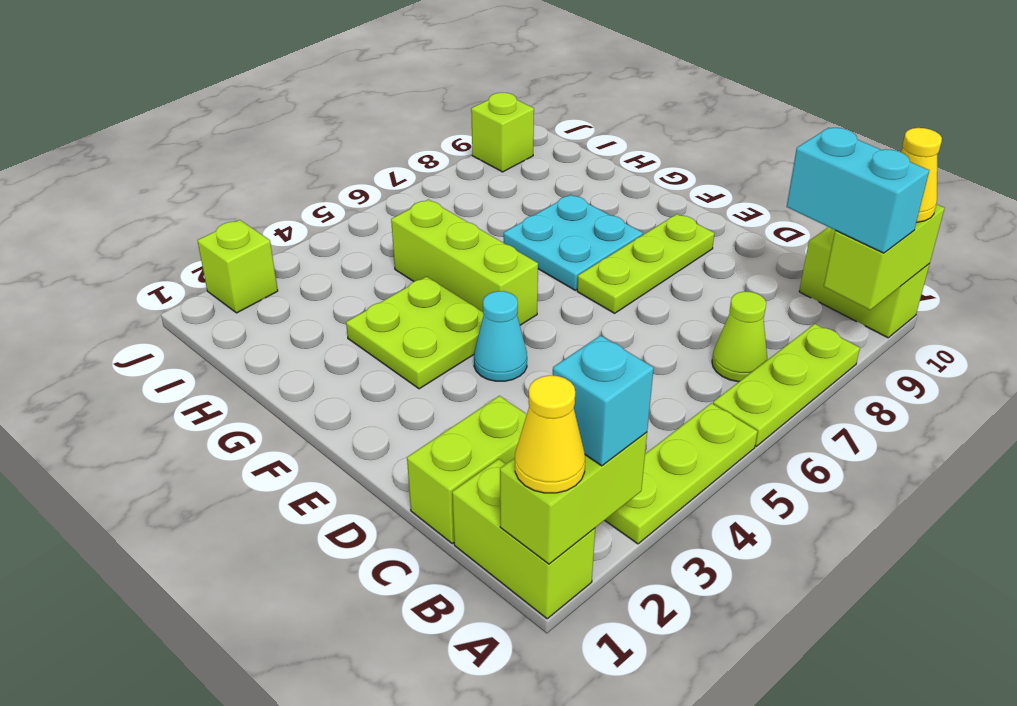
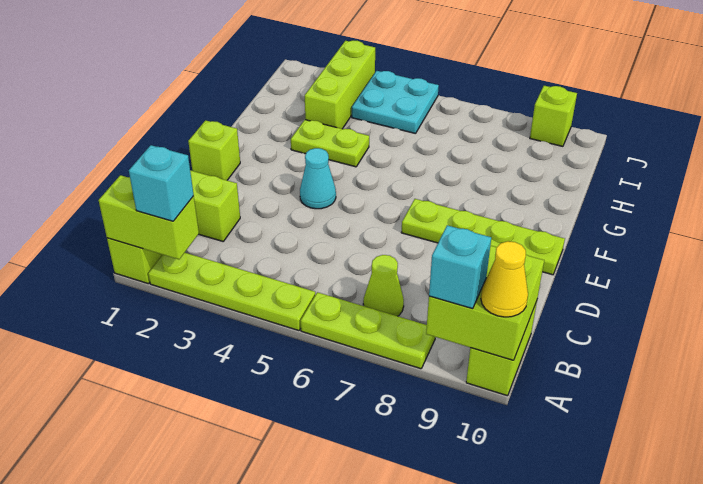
yellow 1x1 cone [515,375,585,493] -> none
lime 1x3 plate [605,403,758,544] -> lime 1x4 plate [148,253,315,331]
lime 1x2 brick [824,204,945,310] -> lime 2x2 brick [426,245,544,360]
cyan 1x2 brick [787,128,929,253] -> cyan 1x1 brick [429,225,491,309]
lime 1x3 plate [577,214,715,313] -> lime 1x4 plate [401,199,565,275]
lime 2x2 plate [346,276,484,389] -> lime 1x2 plate [291,120,369,167]
lime 1x3 brick [391,200,538,325] -> lime 1x3 brick moved to [305,41,375,129]
cyan 2x2 plate [504,195,643,290] -> cyan 2x2 plate moved to [352,71,439,134]
lime 1x1 brick [197,220,278,313] -> lime 1x1 brick moved to [188,120,240,180]

